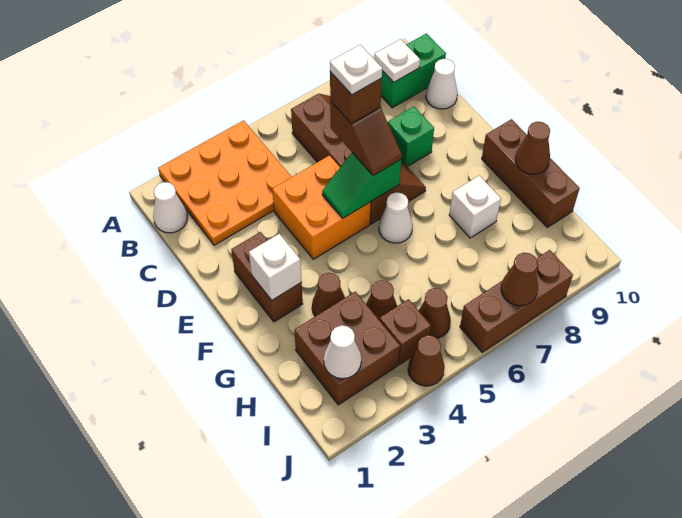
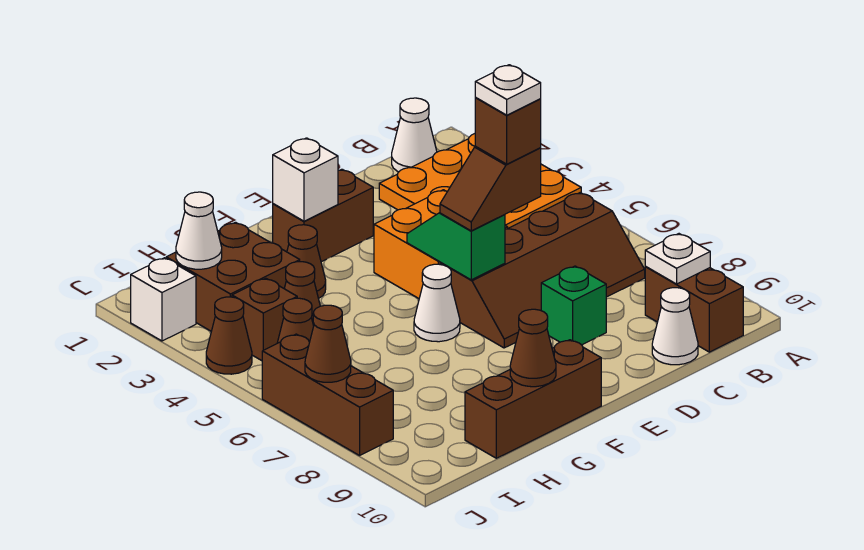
green 1x2 brick [381,34,446,108] -> brown 1x2 brick [645,266,743,352]
white 1x1 brick [449,176,501,238] -> white 1x1 brick moved to [131,258,196,341]

